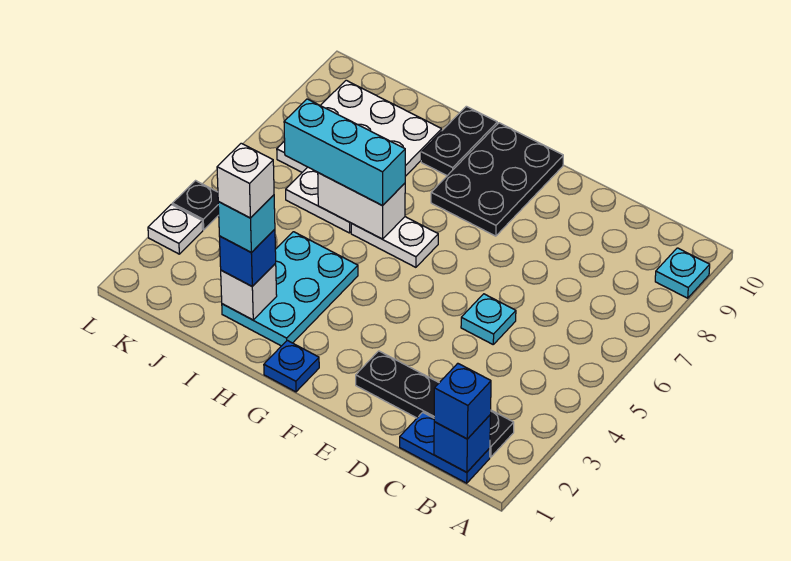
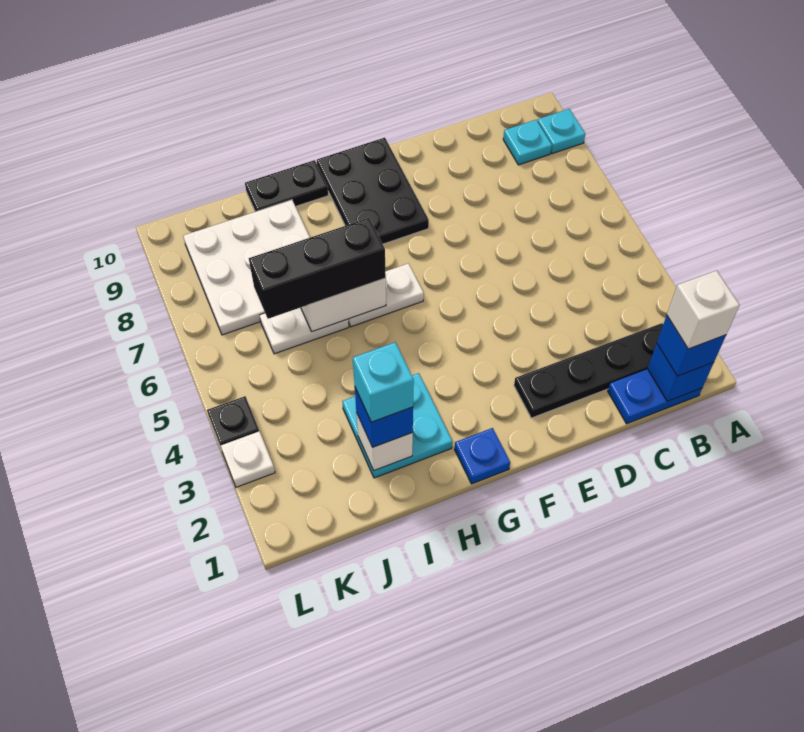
cyan 1x1 plate [461,294,516,344] -> cyan 1x1 plate moved to [503,120,552,165]
cyan 2x3 plate [222,232,358,346] -> cyan 2x2 plate [342,373,452,478]
cyan 1x3 brick [284,99,405,206] -> black 1x3 brick [249,218,386,319]
black 1x2 plate [421,106,497,176] -> black 1x2 plate turned to [245,160,328,212]
white 1x1 brick [217,143,274,218] -> white 1x1 brick moved to [667,271,739,349]

